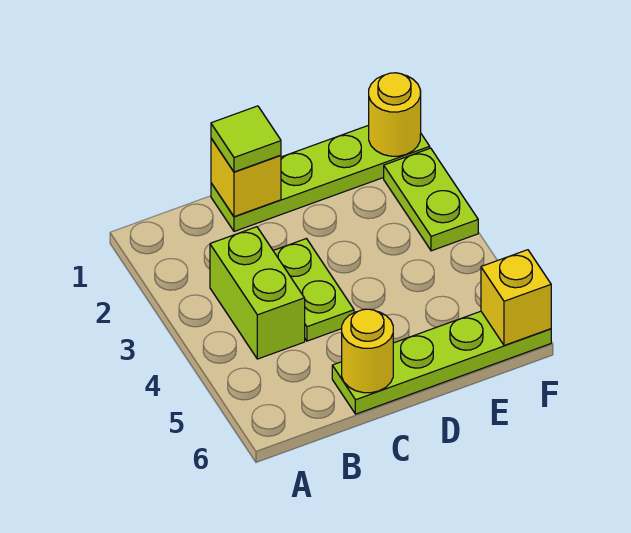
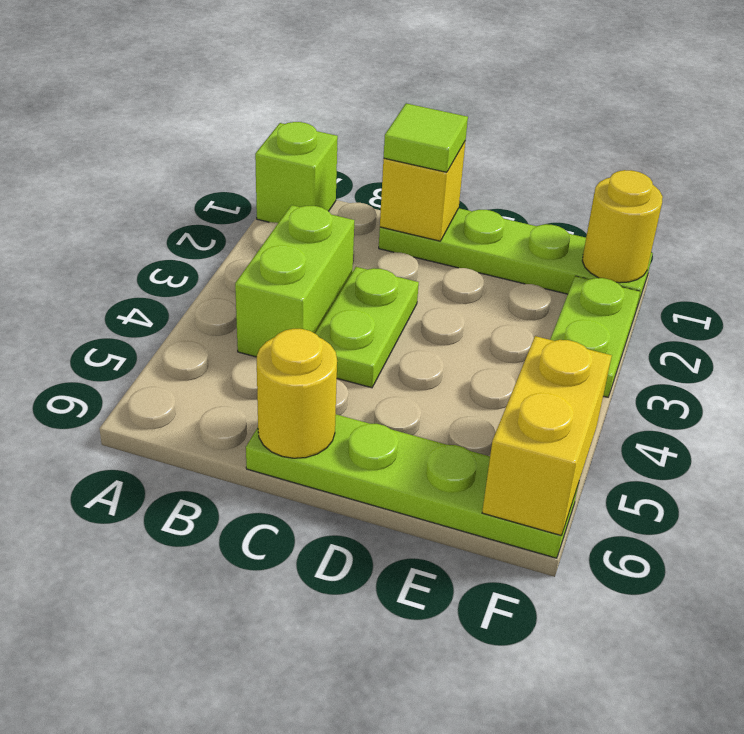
none -> lime 1x1 brick [255,122,338,223]
yellow 1x1 brick [481,250,551,345] -> yellow 1x2 brick [482,336,612,536]

